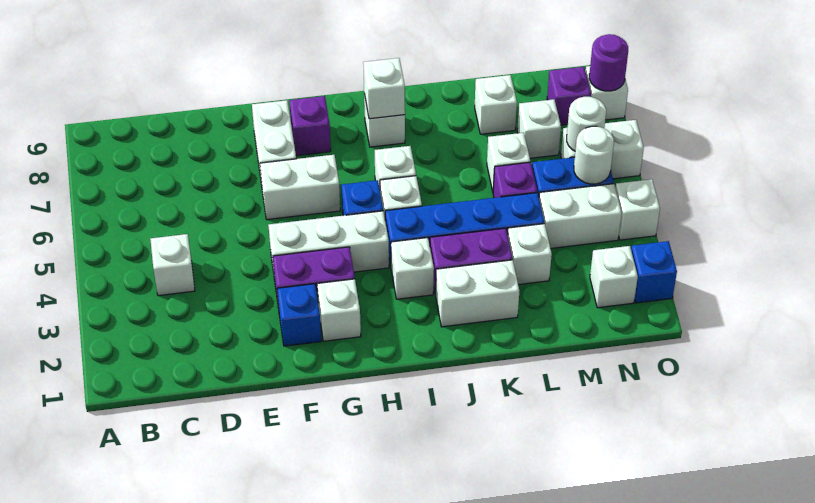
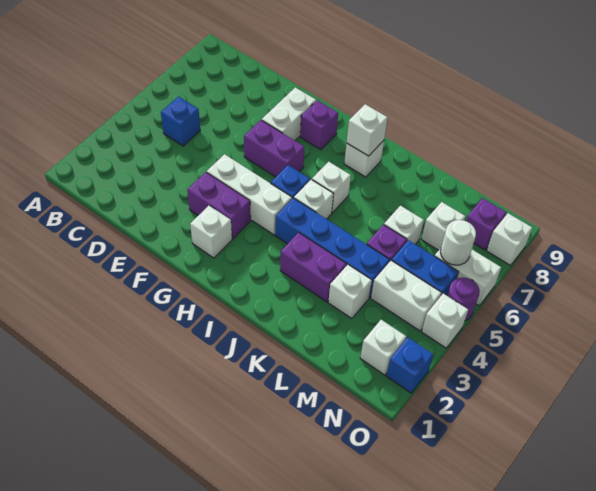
white 1x1 brick [150,234,195,296] -> none
blue 1x1 brick [277,284,321,346] -> blue 1x1 brick moved to [161,97,200,146]
white 1x2 brick [260,155,340,220] -> purple 1x2 brick [244,120,304,177]
white 1x1 brick [391,238,434,299] -> none
white 1x2 brick [436,260,519,327] -> none
white 1x1 brick [475,75,517,134] -> none
white 1x1 round brick [574,126,614,184] -> none
purple 1x1 round brick [589,34,628,91] -> purple 1x1 round brick moved to [447,278,480,321]

